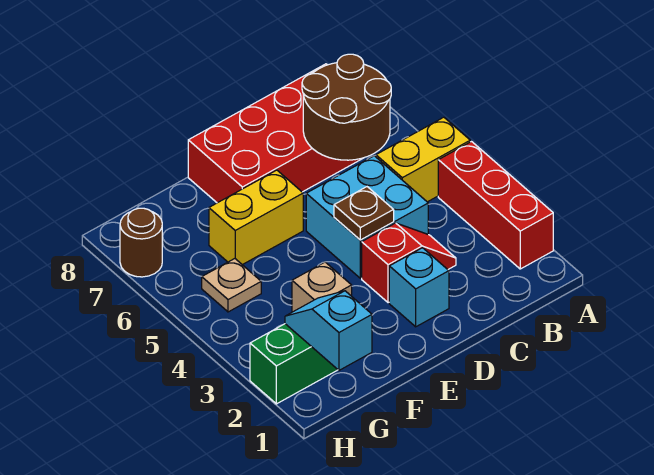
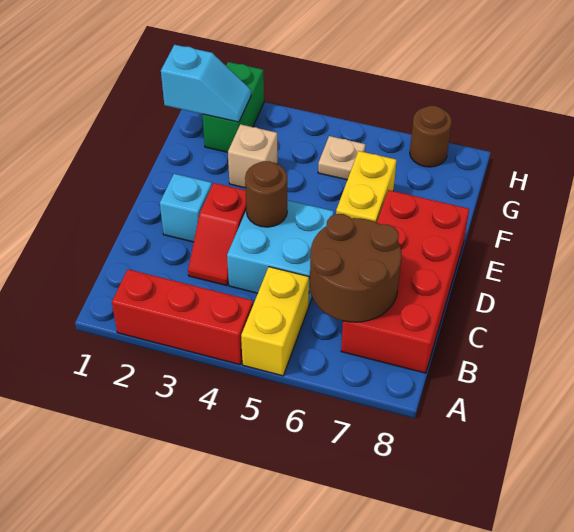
brown 1x1 plate [334,187,394,240] -> brown 1x1 round brick [245,161,287,227]

